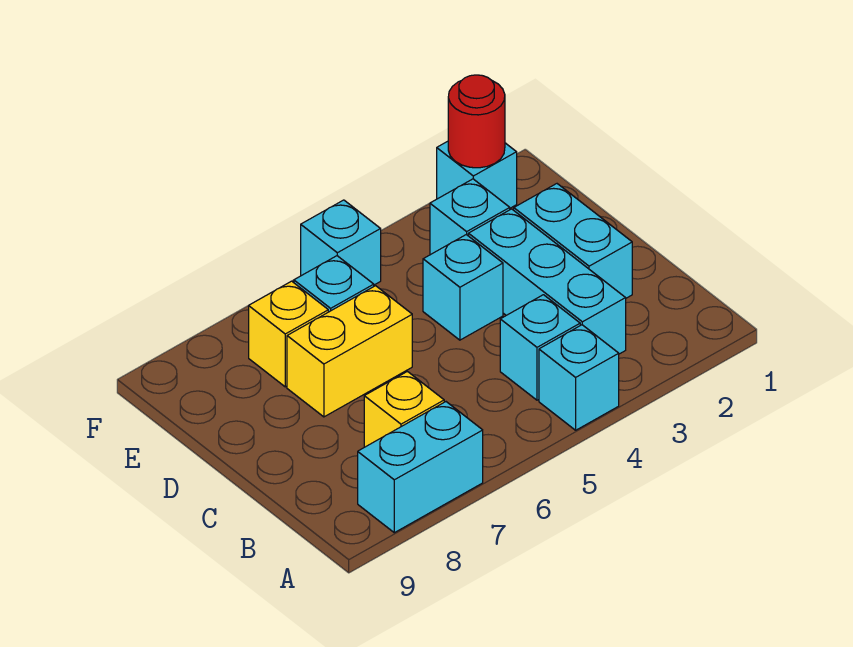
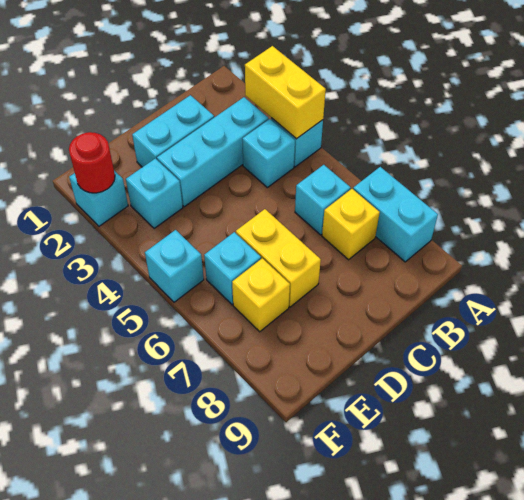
none -> yellow 1x2 brick [245,46,326,139]
cyan 1x1 brick [423,235,503,340] -> cyan 1x1 brick moved to [295,165,351,235]

